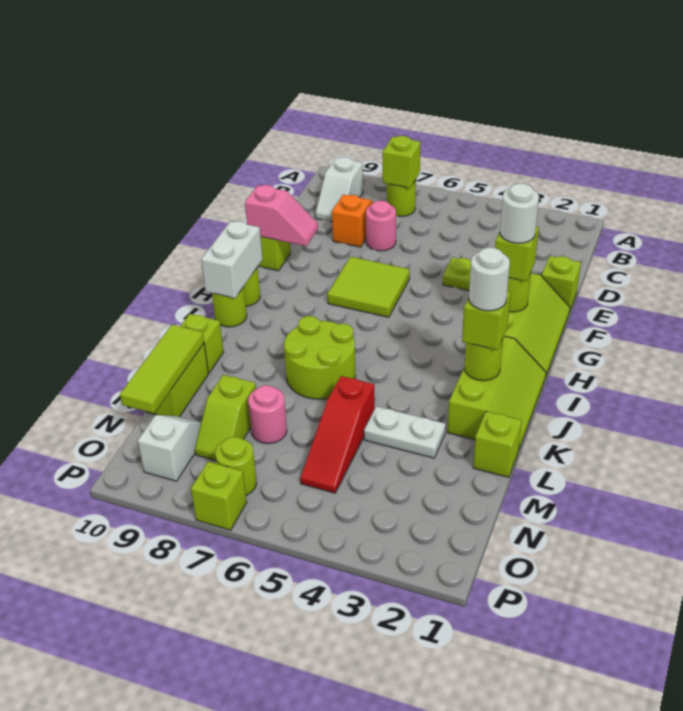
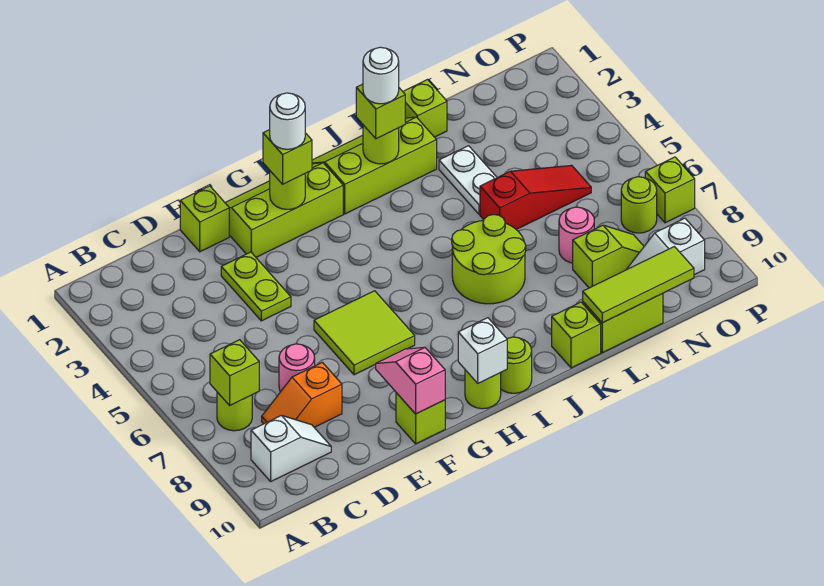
white 1x2 brick [201,221,263,298] -> white 1x1 brick [458,318,507,383]

